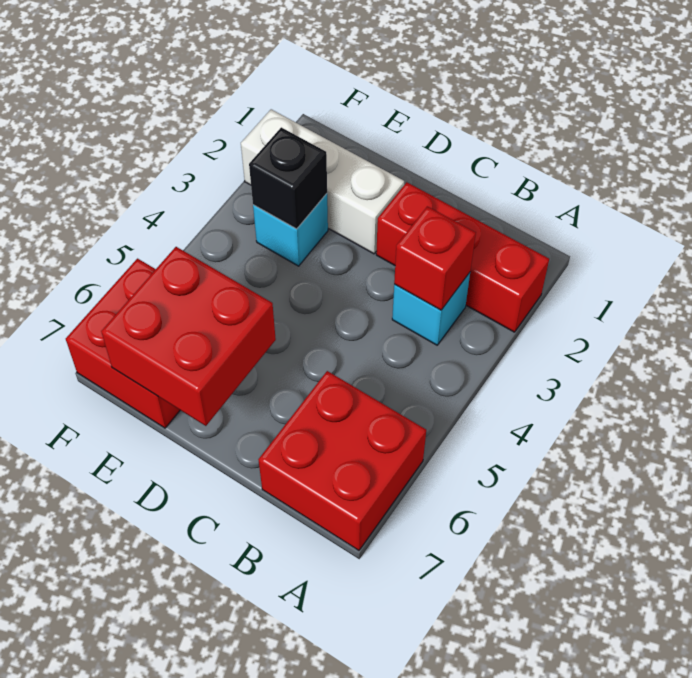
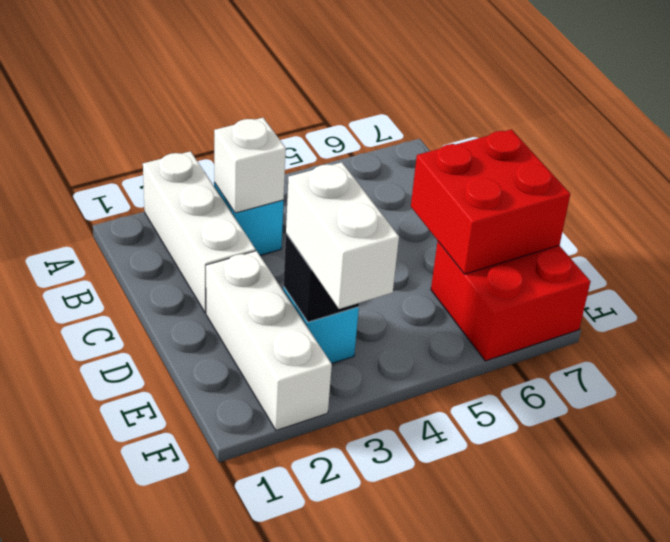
red 1x3 brick [376,182,549,332] -> white 1x3 brick [143,151,256,313]
red 2x2 brick [258,371,426,550] -> none
red 1x1 brick [394,206,476,310] -> white 1x1 brick [214,118,286,213]
none -> white 1x2 brick [286,162,399,309]

